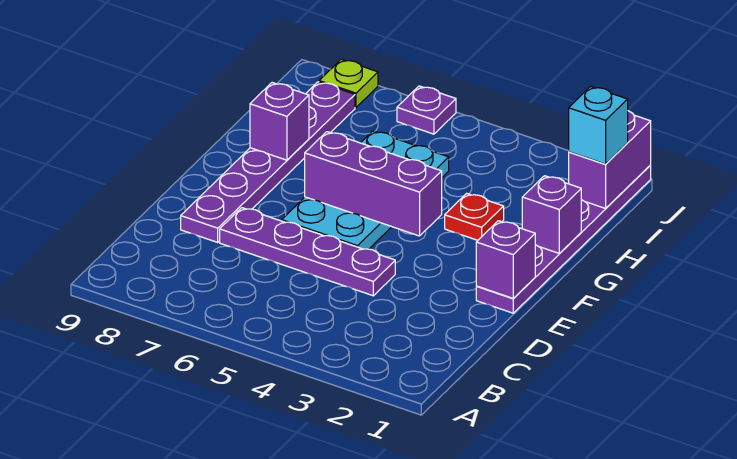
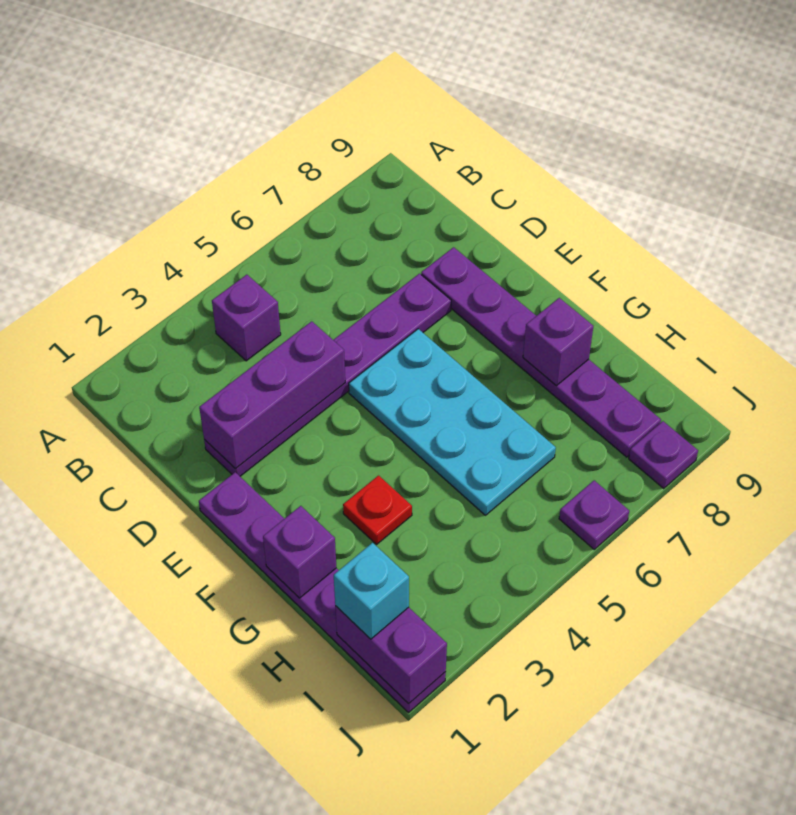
purple 1x4 plate [220,208,395,296] -> purple 1x6 plate [204,274,451,476]
purple 1x1 brick [476,221,535,298] -> purple 1x1 brick moved to [212,275,281,361]
purple 1x3 brick [305,132,442,236] -> purple 1x3 brick moved to [199,321,345,469]
lime 1x1 plate [319,59,378,107] -> purple 1x1 plate [629,421,698,489]

